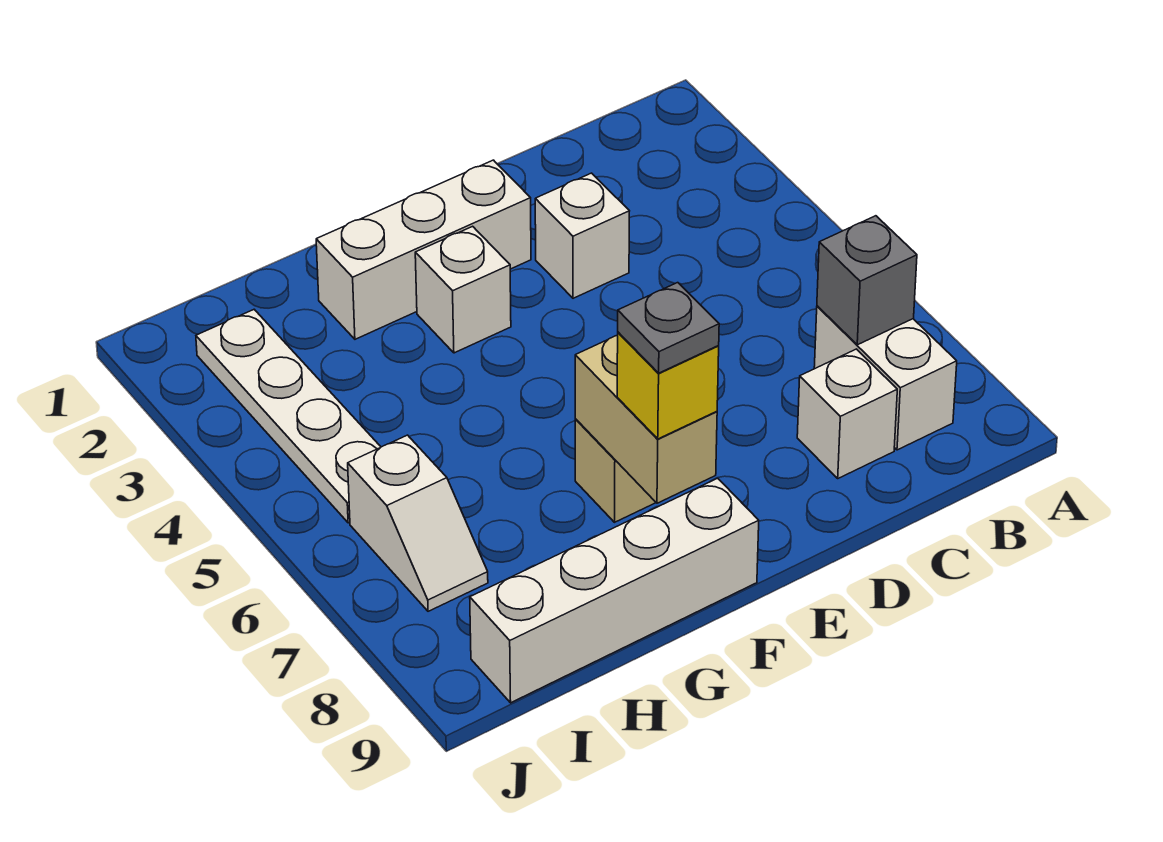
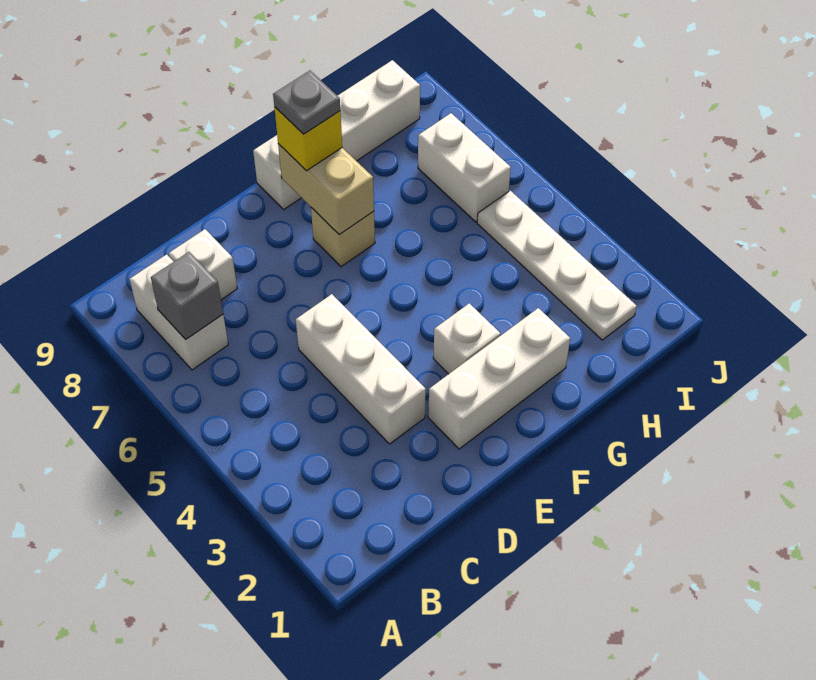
white 1x1 brick [535,173,629,298] -> white 1x3 brick [296,294,426,444]
white 1x2 slope [348,435,488,611] -> white 1x2 brick [418,113,511,222]

